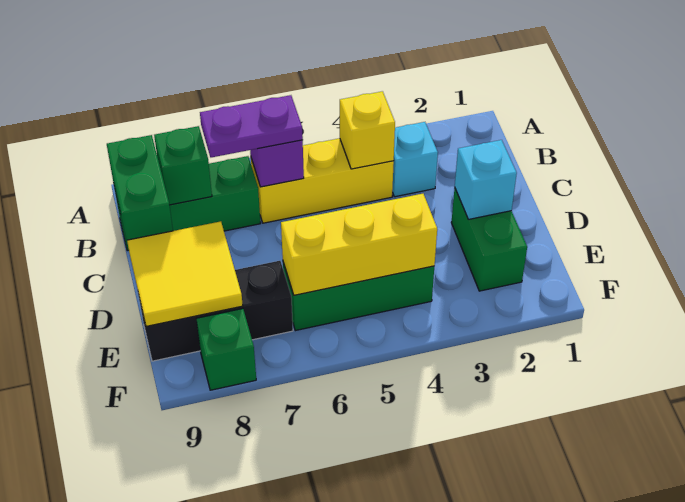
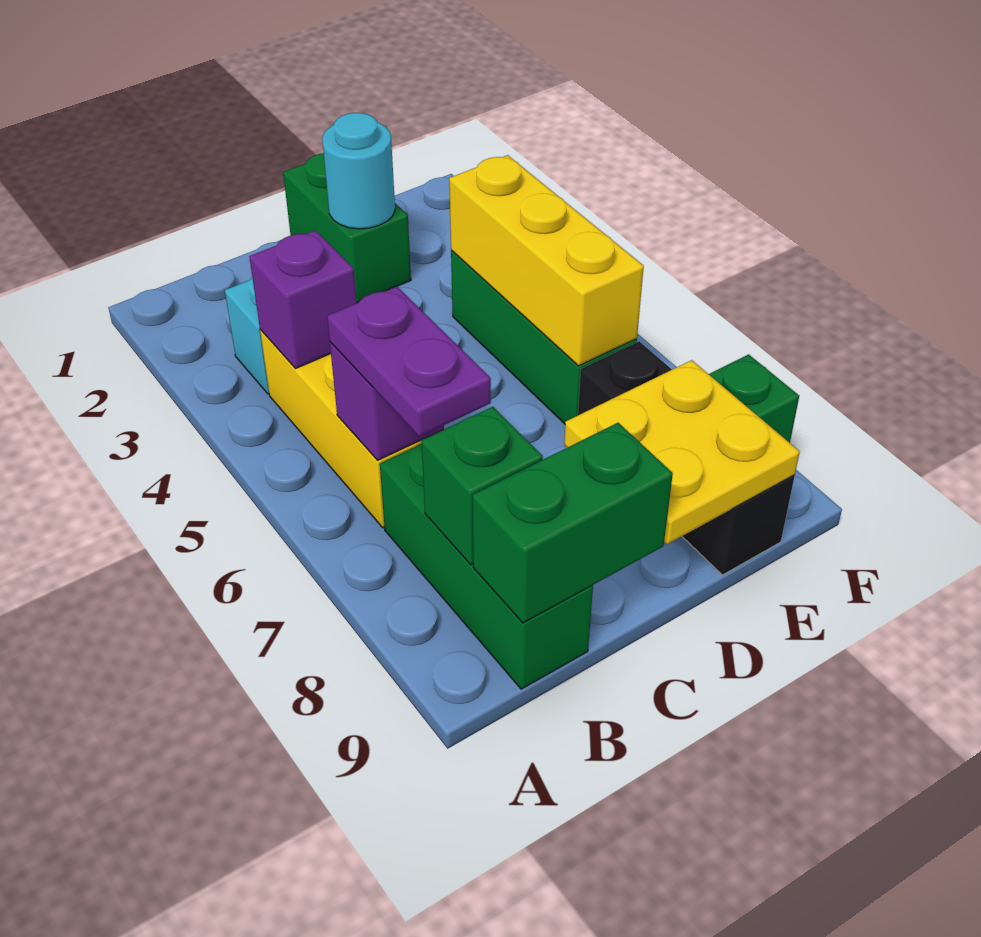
yellow 1x1 brick [340,91,395,169] -> purple 1x1 brick [249,230,357,369]
green 1x2 brick [451,188,527,291] -> green 1x2 brick turned to [283,153,411,303]
cyan 1x1 brick [455,140,517,219] -> cyan 1x1 round brick [322,113,395,229]
yellow 2x2 tile [127,221,243,326] -> yellow 2x2 plate [564,360,800,544]

